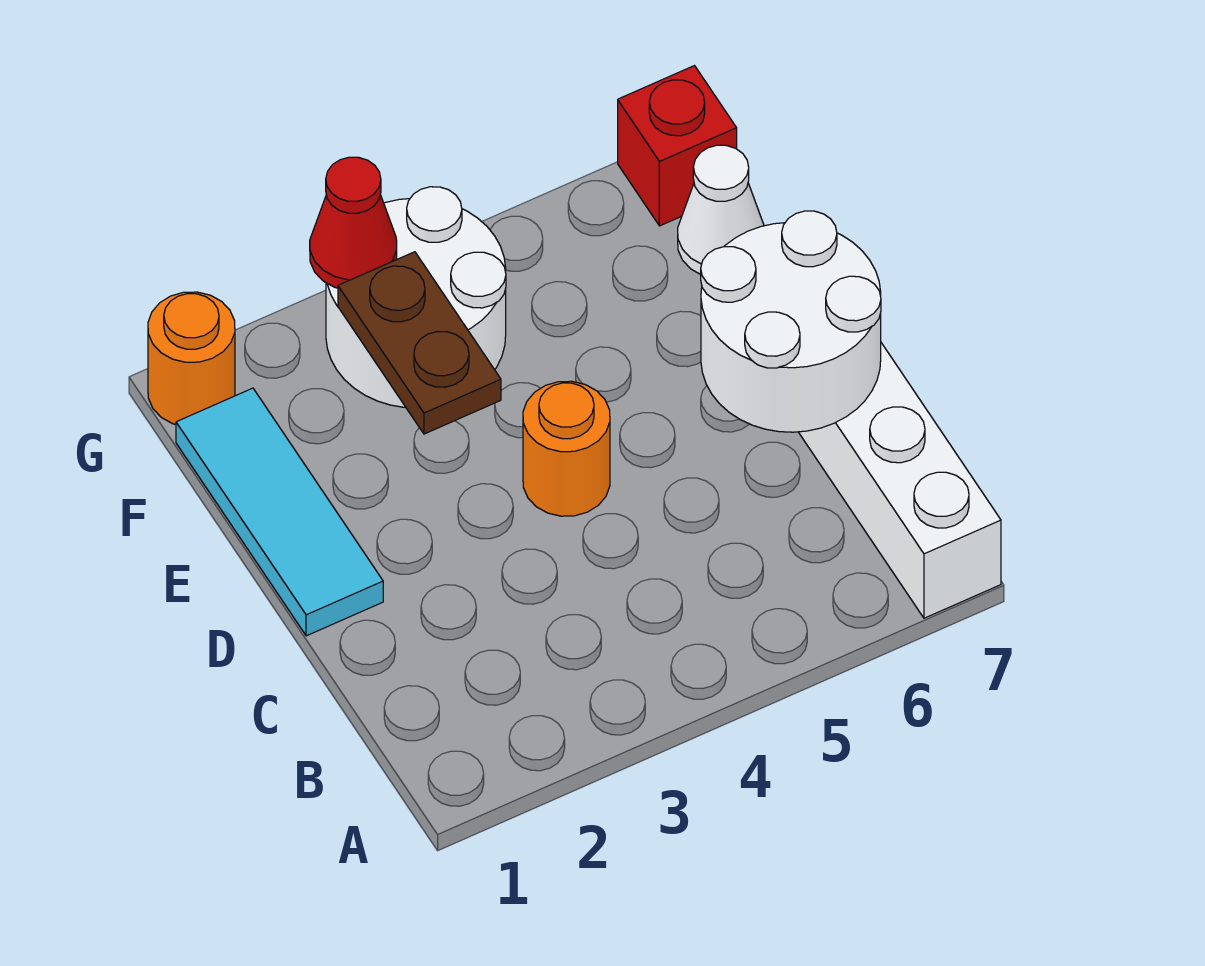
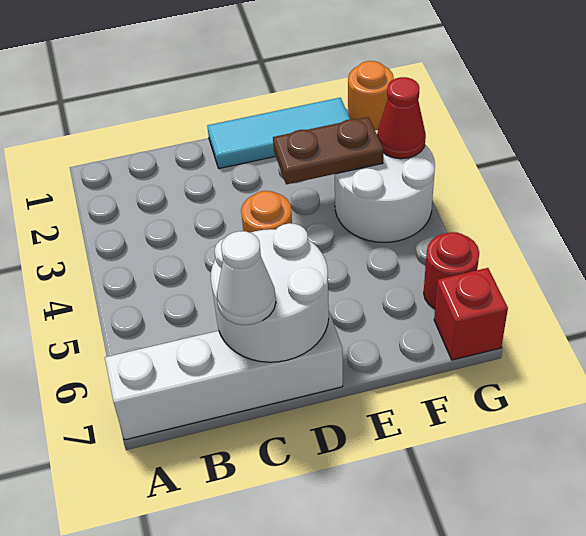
white 1x1 cone [678,145,764,274] -> white 1x1 cone moved to [217,231,276,325]
none -> red 1x1 round brick [424,232,479,309]

